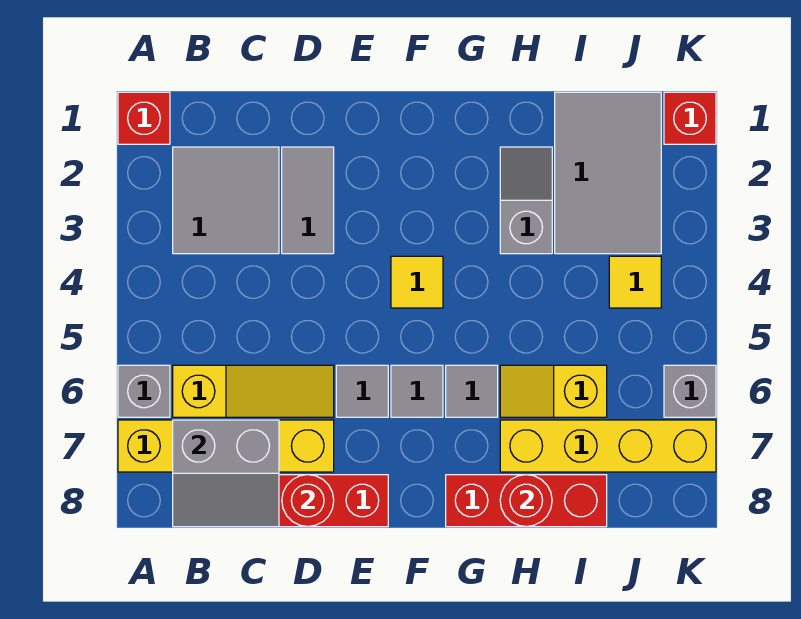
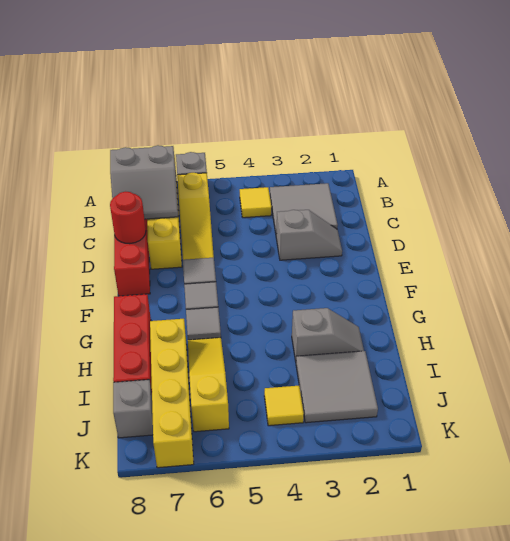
red 1x1 brick [118,92,170,144] -> none
grey 2x2 slope [173,420,279,527] -> grey 2x2 slope turned to [110,145,178,219]
grey 1x2 tile [282,147,334,254] -> grey 1x2 slope [276,210,342,260]
yellow 1x1 tile [391,256,443,308] -> yellow 1x1 tile moved to [240,187,272,218]
yellow 1x2 slope [500,365,607,417] -> yellow 1x3 slope [188,337,229,432]
red 1x1 round brick [500,475,552,527] -> none
grey 2x3 tile [555,92,661,254] -> grey 2x2 tile [296,351,378,423]
red 1x1 brick [664,92,716,144] -> none
grey 1x1 brick [664,365,716,417] -> grey 1x1 brick moved to [113,380,153,438]

